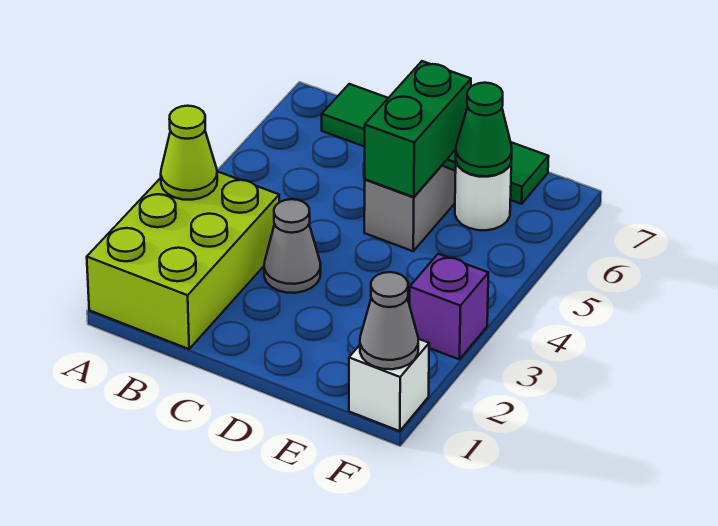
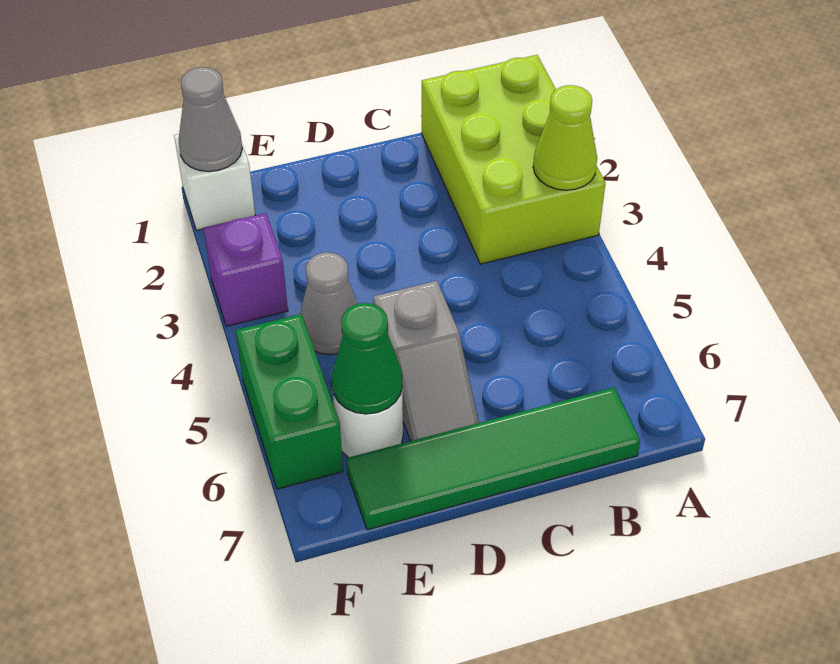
grey 1x1 cone [264,199,321,293] -> grey 1x1 cone moved to [300,252,358,355]
green 1x2 brick [365,61,471,197] -> green 1x2 brick moved to [236,314,343,489]

